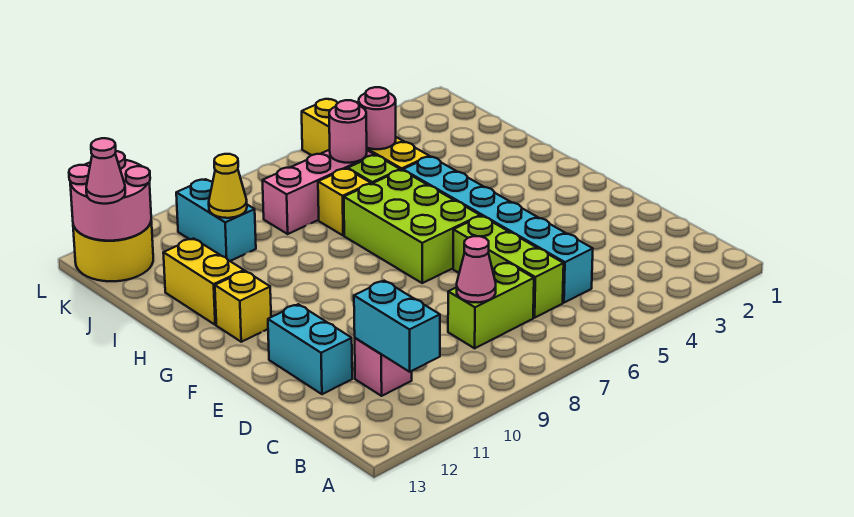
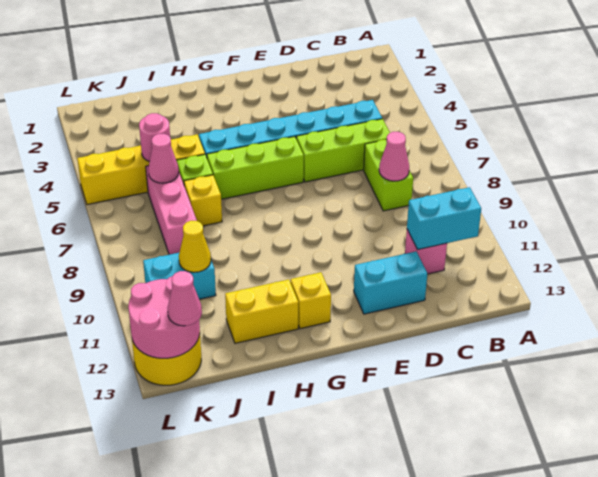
lime 2x3 brick [344,170,480,283] -> lime 1x3 brick [207,136,304,199]
pink 1x1 round brick [329,100,367,163] -> pink 1x1 cone [148,134,179,183]

